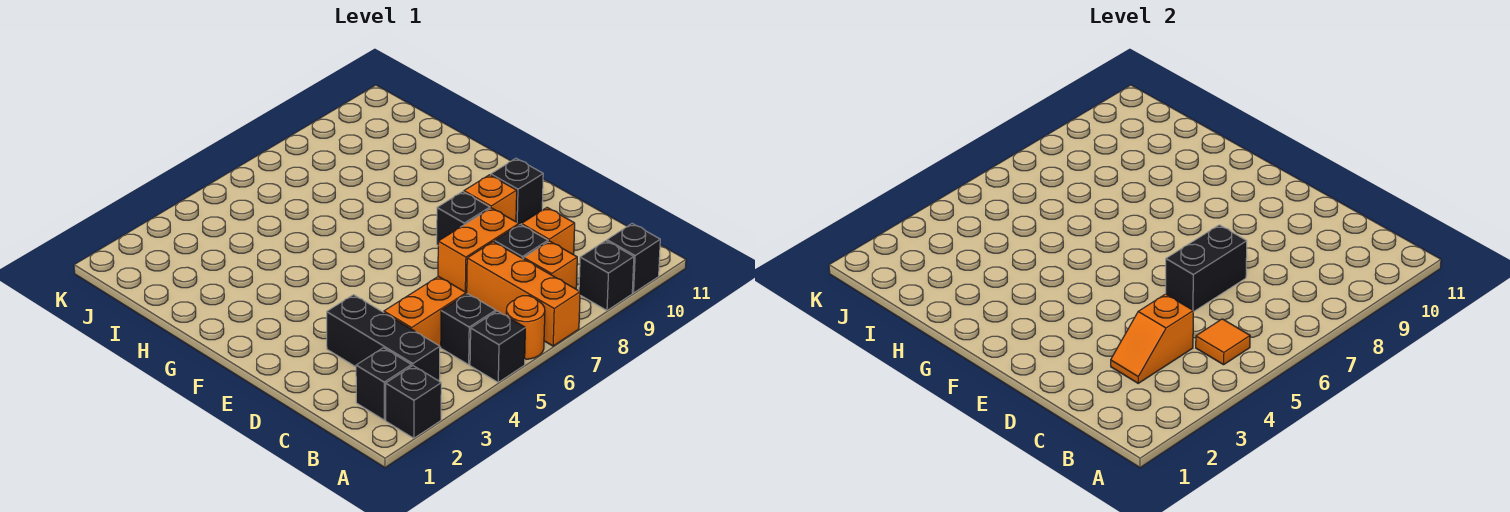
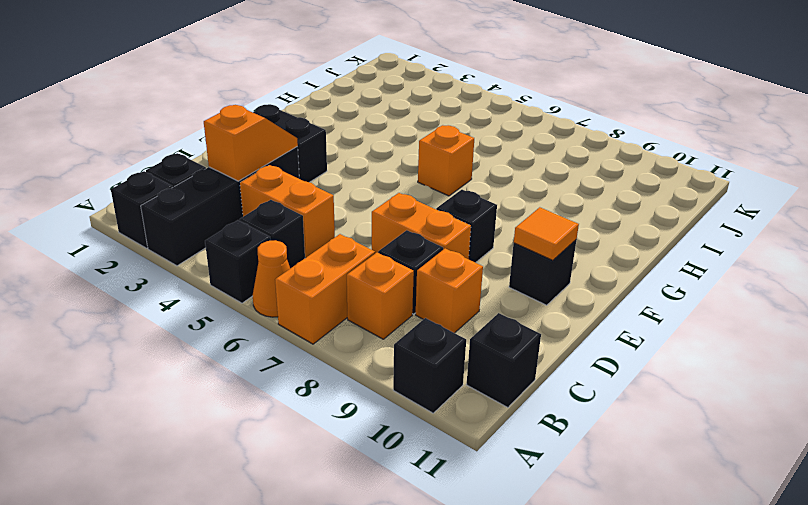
orange 1x1 round brick [506,296,545,359] -> orange 1x1 cone [253,240,290,317]
orange 1x3 brick [467,242,580,346] -> orange 1x2 brick [275,234,375,344]
black 1x1 brick [579,241,634,310] -> black 1x1 brick moved to [466,313,541,408]
black 1x3 brick [327,295,440,381] -> black 1x4 brick [141,147,299,266]
orange 1x1 tile [1196,319,1250,365] -> orange 1x1 tile moved to [514,207,579,260]
orange 1x2 slope [1111,294,1193,383] -> orange 1x2 slope turned to [204,105,298,181]
black 1x2 brick [1166,225,1247,312] -> black 1x2 brick moved to [253,104,327,182]
orange 1x1 brick [464,175,517,222] -> orange 1x1 brick moved to [418,125,474,196]

